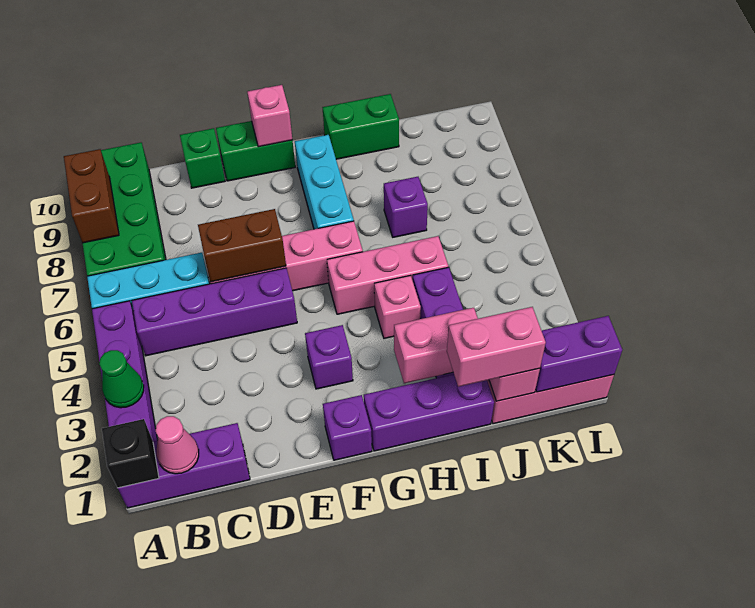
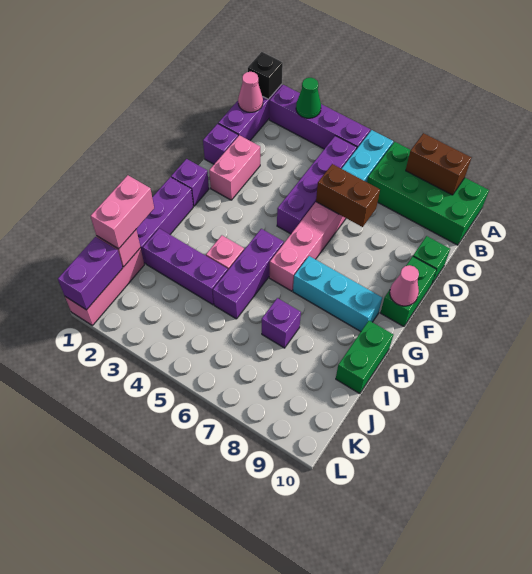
brown 1x2 brick [198,209,286,282] -> brown 1x2 brick turned to [316,164,380,227]
purple 1x1 brick [305,325,353,389] -> purple 1x1 brick moved to [203,124,238,164]
pink 1x1 brick [247,85,292,147] -> pink 1x1 cone [390,265,419,306]
pink 1x3 brick [327,236,448,314] -> purple 1x3 brick [213,229,284,319]
pink 1x2 brick [394,308,478,383] -> pink 1x2 brick moved to [209,135,260,200]

